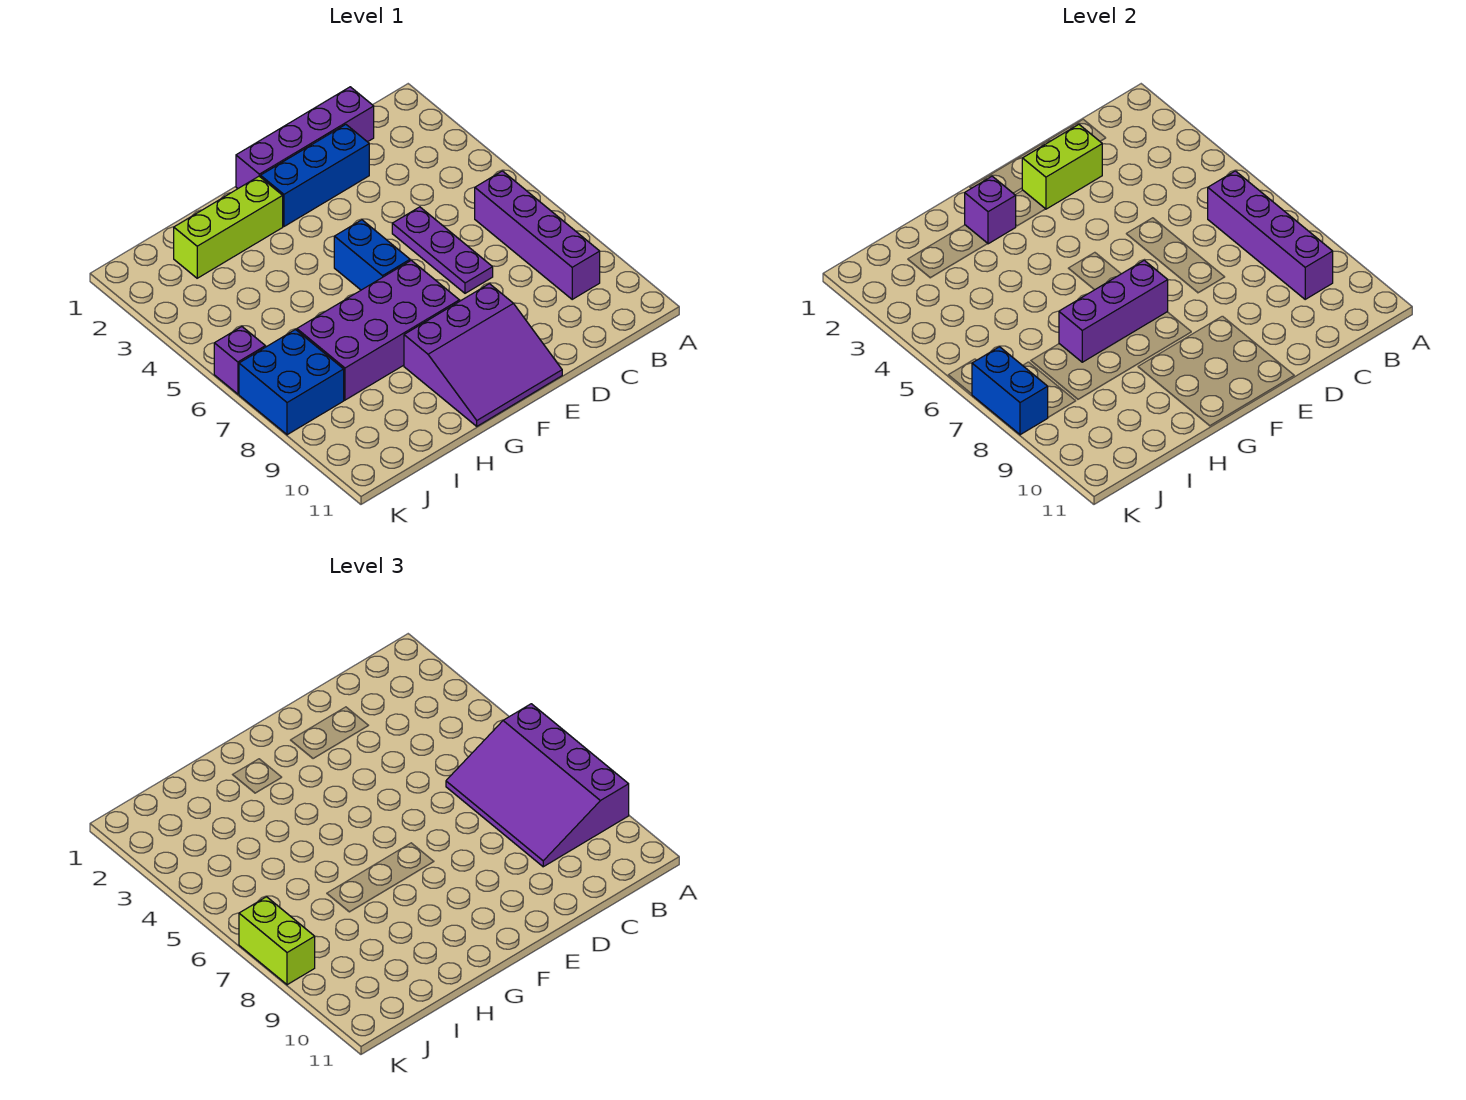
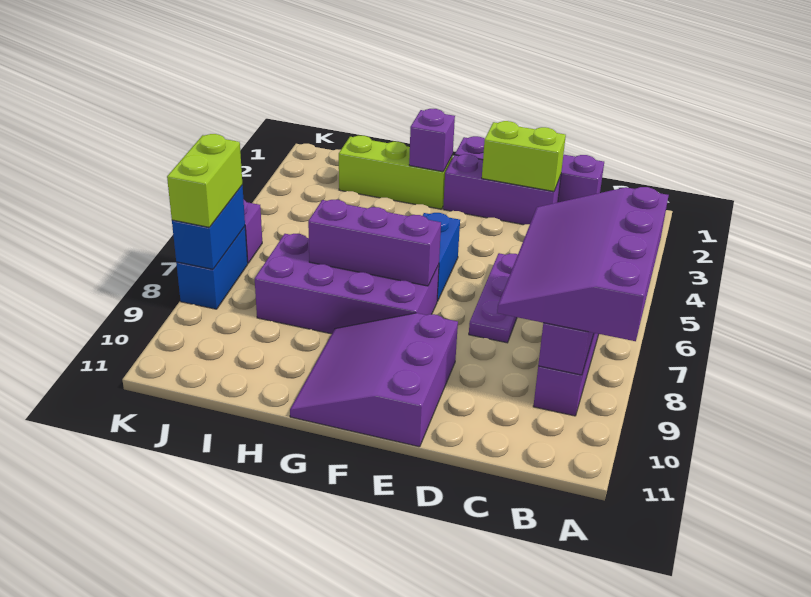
blue 1x3 brick [261,125,369,226] -> purple 1x3 brick [443,154,561,225]
purple 3x3 slope [404,284,562,426] -> purple 3x3 slope turned to [290,313,458,447]
blue 2x2 brick [239,330,344,435] -> blue 1x2 brick [176,226,248,309]

